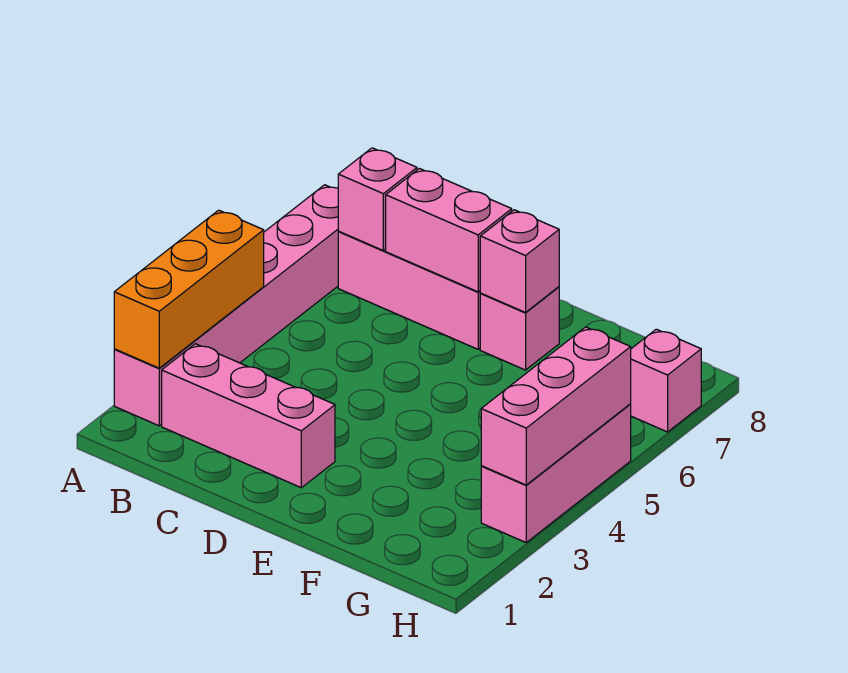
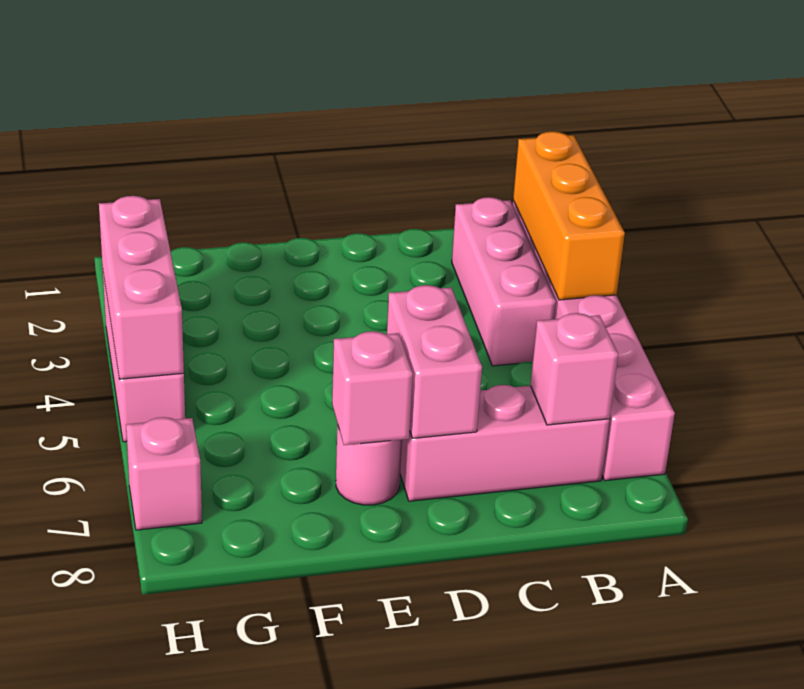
pink 1x3 brick [162,344,335,488] -> pink 1x3 brick turned to [452,197,556,366]
pink 1x2 brick [386,169,512,292] -> pink 1x2 brick turned to [387,285,482,438]
pink 1x1 brick [480,287,559,370] -> pink 1x1 round brick [336,424,402,505]

